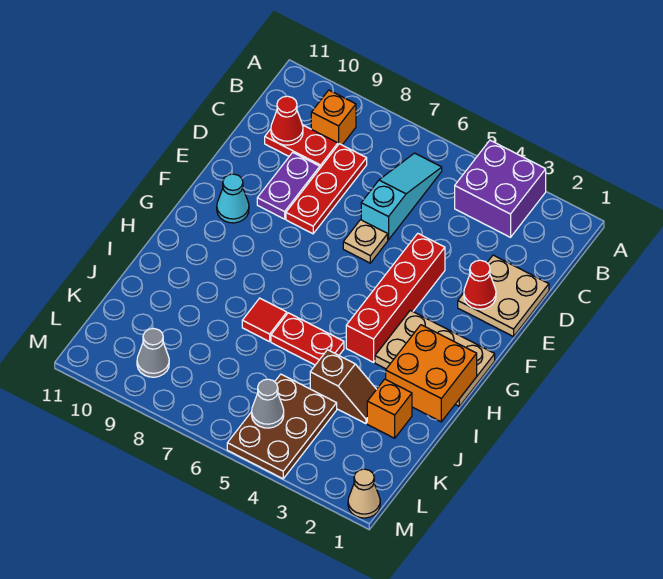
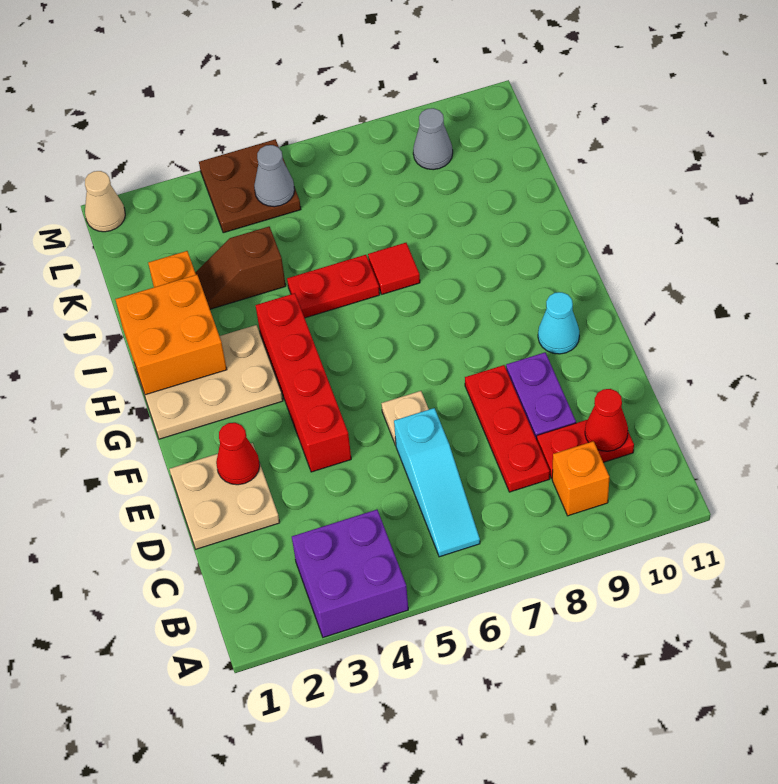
brown 2x3 plate [227,374,337,479] -> brown 2x2 plate [199,139,301,233]

